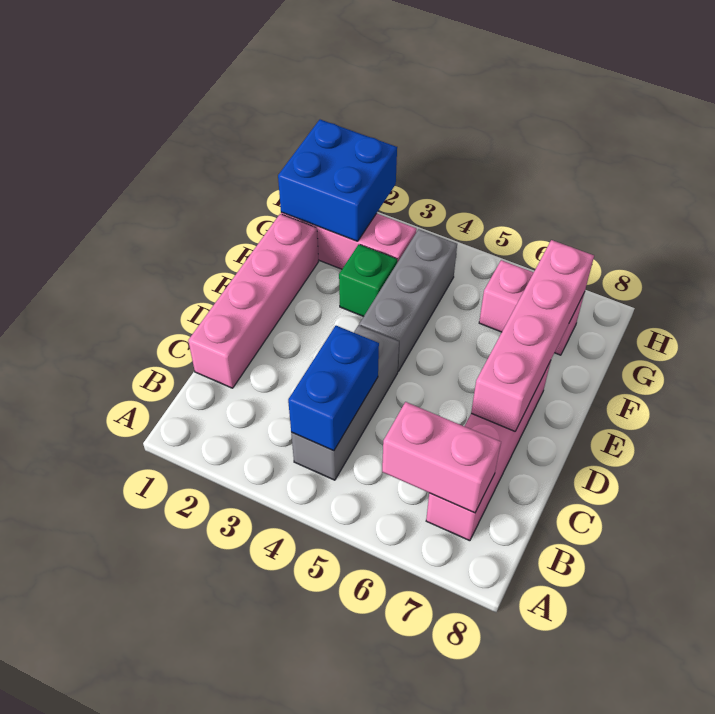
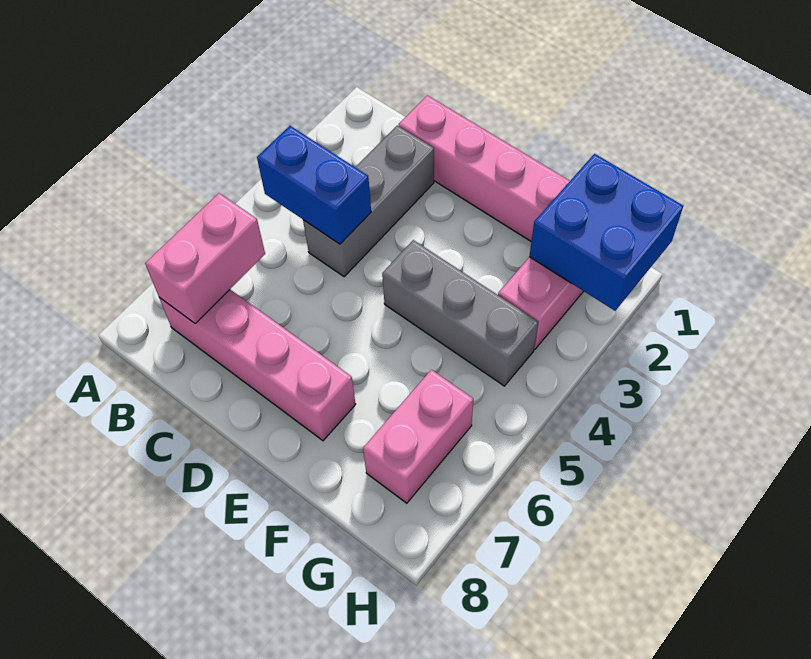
grey 1x3 brick [291,325,399,480] -> grey 1x3 brick turned to [303,126,434,277]
pink 1x4 brick [471,240,594,431] -> none
green 1x1 brick [339,244,397,317] -> none

